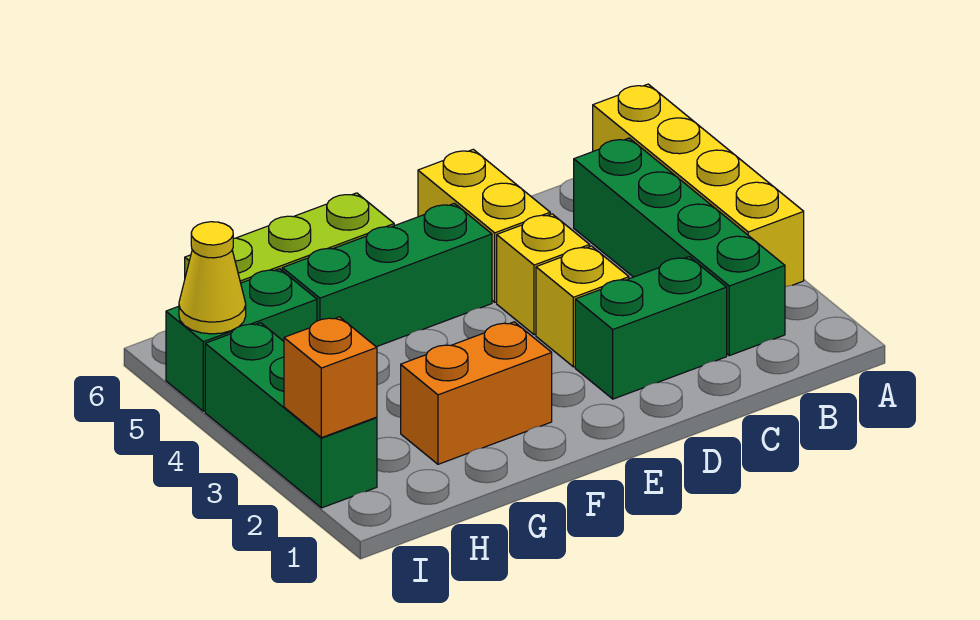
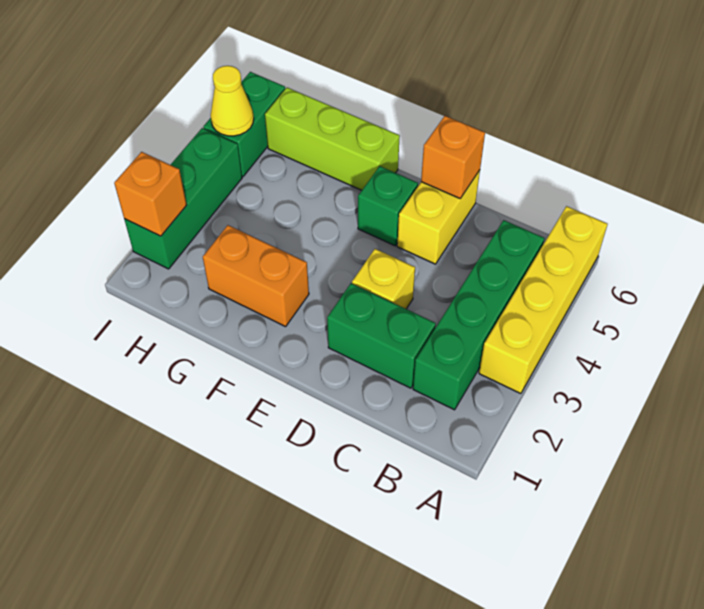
yellow 1x1 brick [497,214,590,335] -> none
none -> orange 1x1 brick [421,116,485,198]
green 1x3 brick [282,203,492,347] -> green 1x1 brick [358,166,418,246]
green 1x2 brick [166,269,317,411] -> green 1x2 brick turned to [203,72,285,176]

